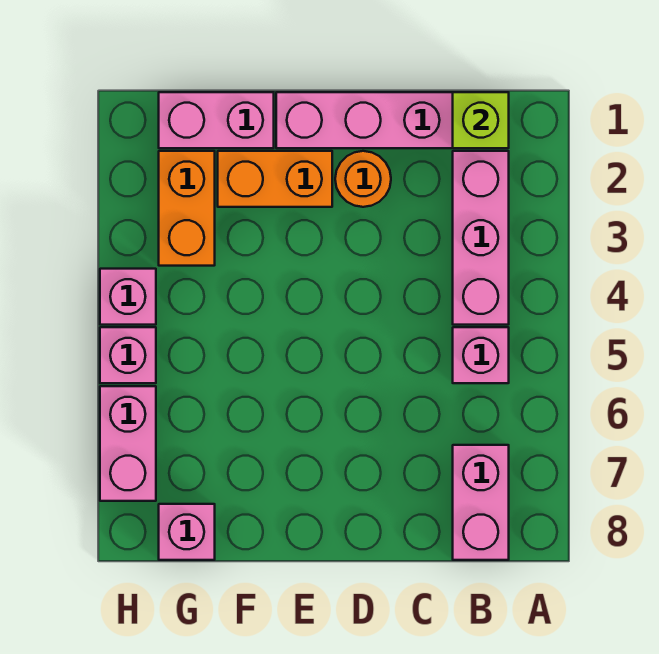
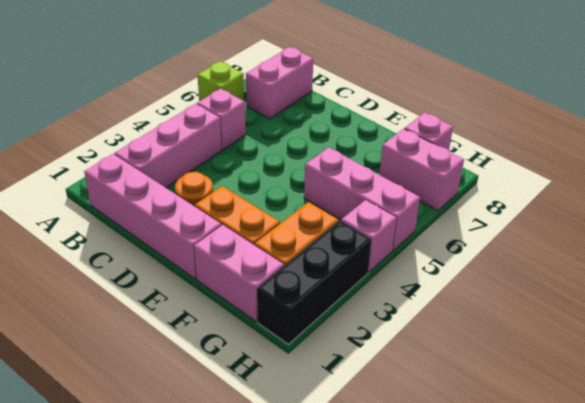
lime 1x1 brick [453,92,509,148] -> lime 1x1 brick moved to [198,61,244,101]
none -> black 1x3 brick [257,221,371,344]
pink 1x1 brick [100,327,156,383] -> pink 1x3 brick [304,147,420,251]
pink 1x2 brick [100,386,156,501] -> pink 1x2 brick turned to [379,129,464,211]

